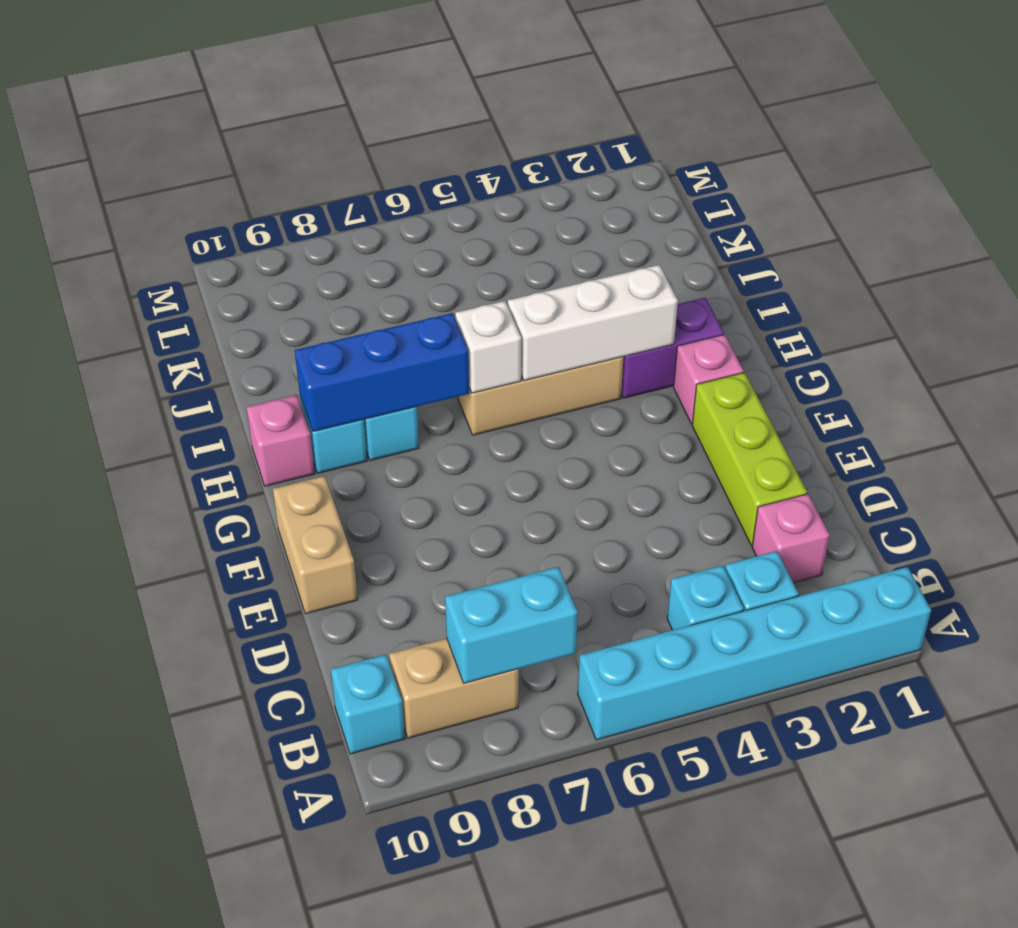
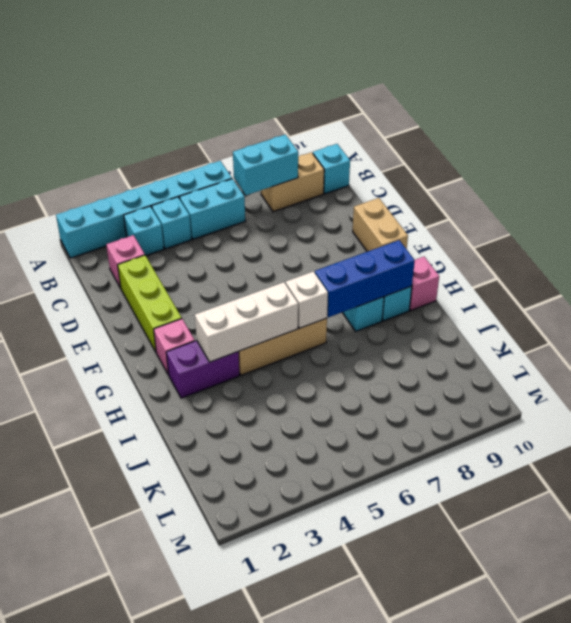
none -> cyan 1x2 brick [180,179,245,239]

